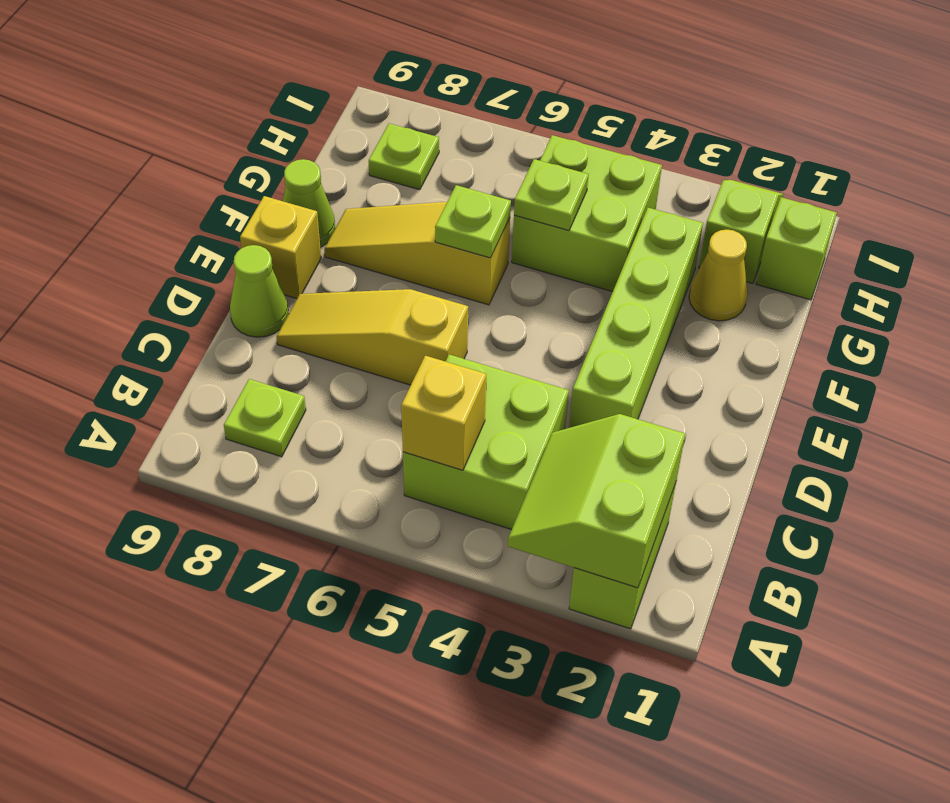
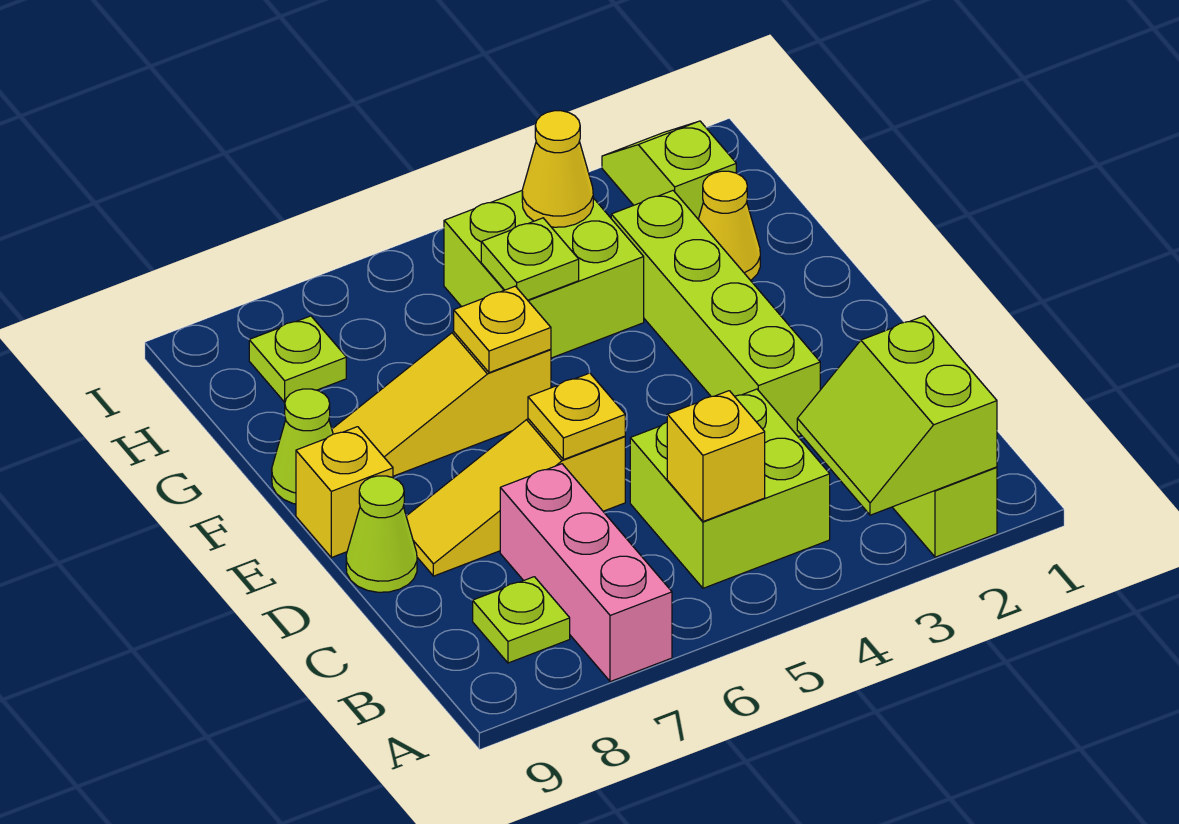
none -> pink 1x3 brick [500,464,672,682]
none -> yellow 1x1 plate [528,373,625,460]
lime 1x1 plate [435,185,511,258] -> yellow 1x1 plate [454,286,551,373]
lime 1x1 brick [756,197,837,300] -> none
none -> yellow 1x1 cone [522,111,593,227]

